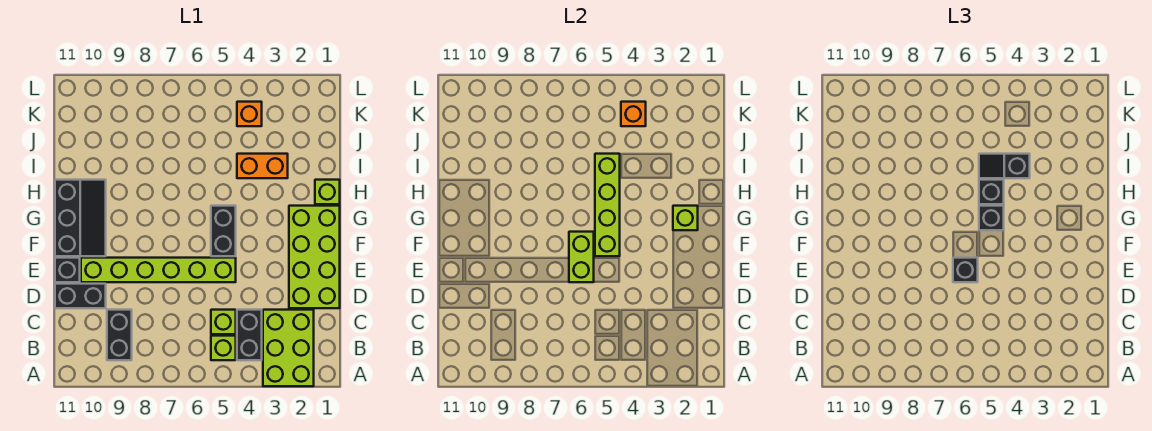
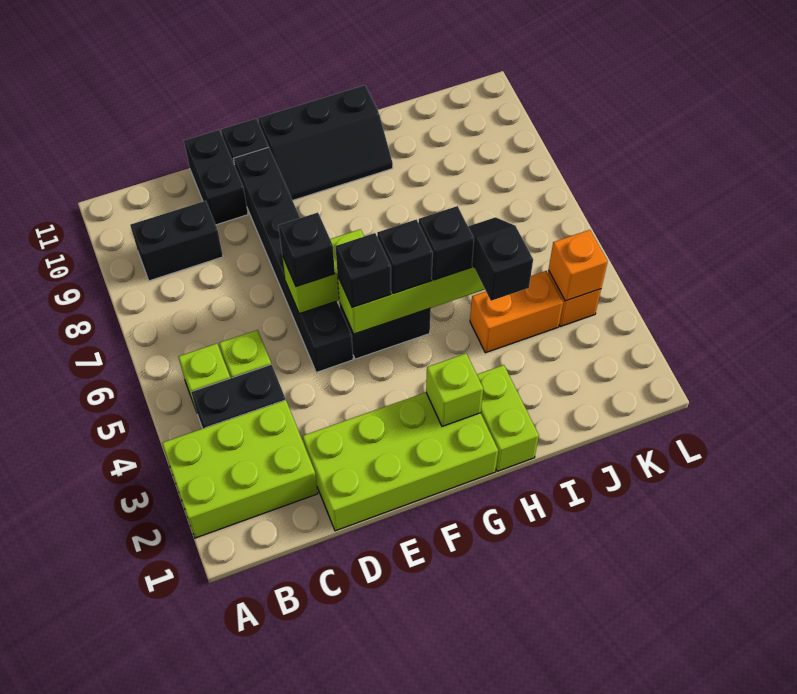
lime 1x6 brick [81,258,236,282] -> black 1x6 brick [234,147,353,373]
none -> black 1x1 brick [336,233,391,308]
lime 1x1 brick [315,180,340,204] -> lime 1x2 brick [477,365,539,471]
orange 1x2 brick [237,154,288,178] -> orange 1x2 brick turned to [470,271,563,353]

